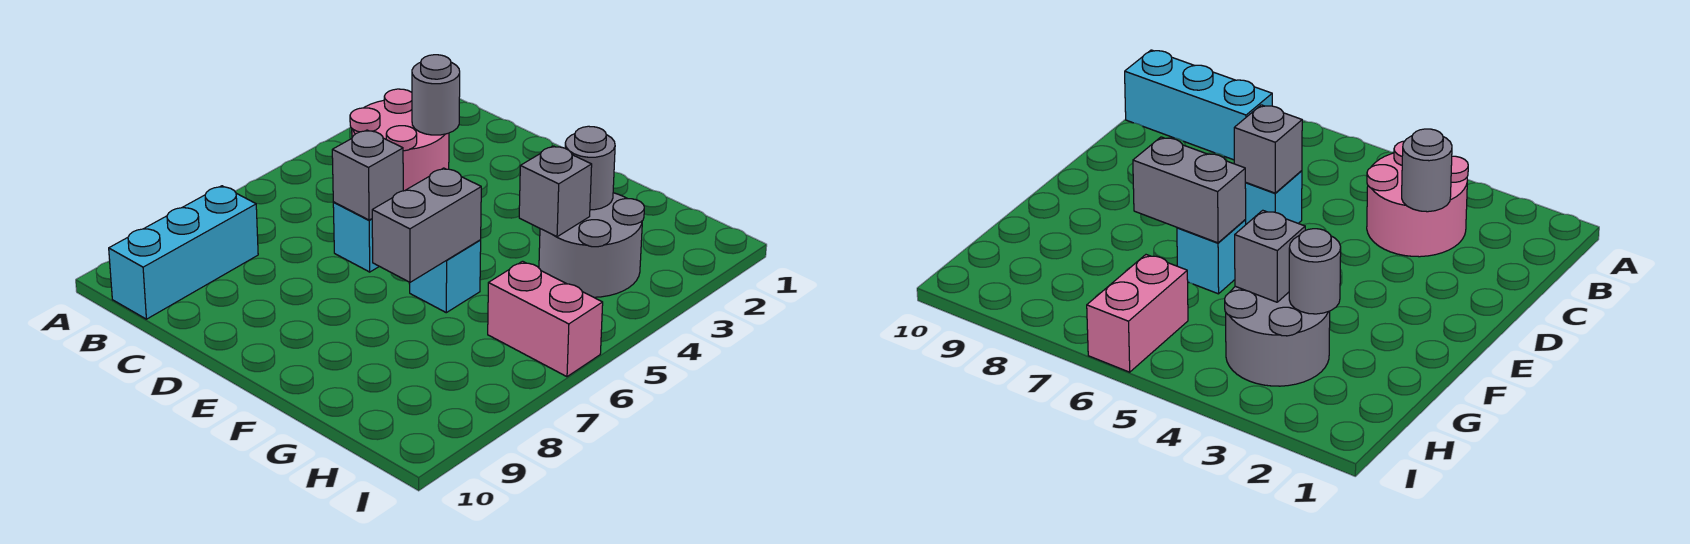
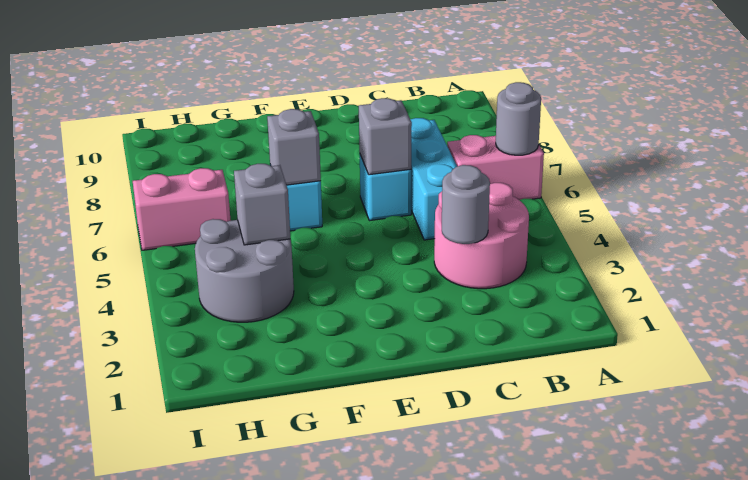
none -> pink 1x2 brick [447,135,544,200]
cyan 1x3 brick [109,186,258,319] -> cyan 1x3 brick moved to [410,118,457,240]
grey 1x2 brick [372,168,481,282] -> grey 1x1 brick [267,109,321,185]
grey 1x1 round brick [565,126,615,210] -> grey 1x1 round brick moved to [496,82,541,155]

